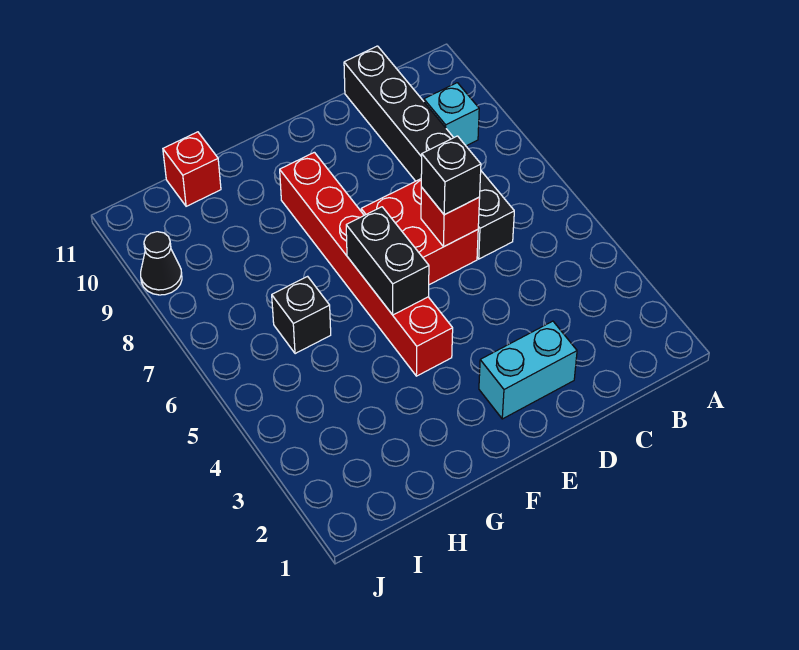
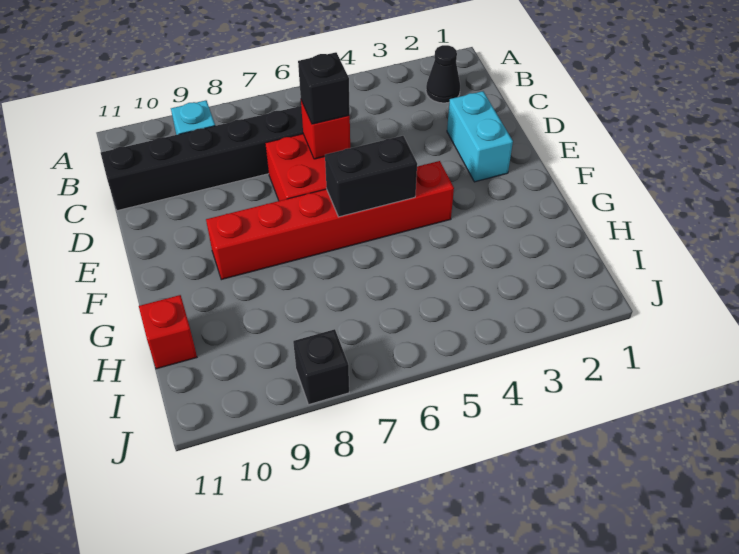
black 1x1 brick [272,276,331,354] -> black 1x1 brick moved to [293,329,349,405]
black 1x1 cone [141,232,182,295] -> black 1x1 cone moved to [426,45,460,103]

